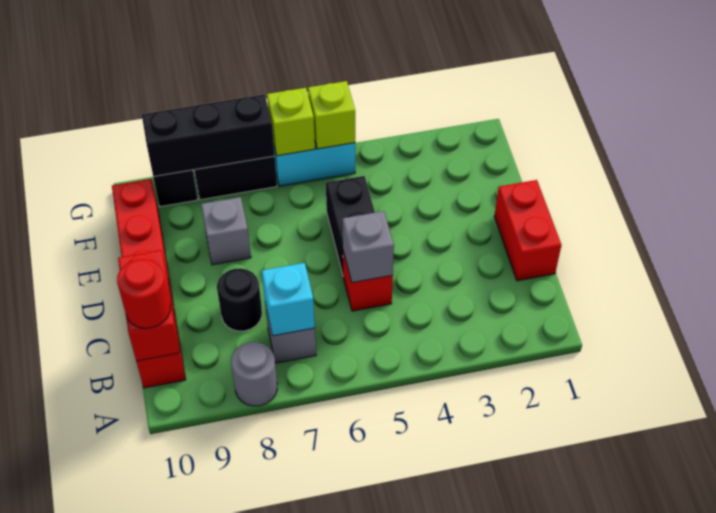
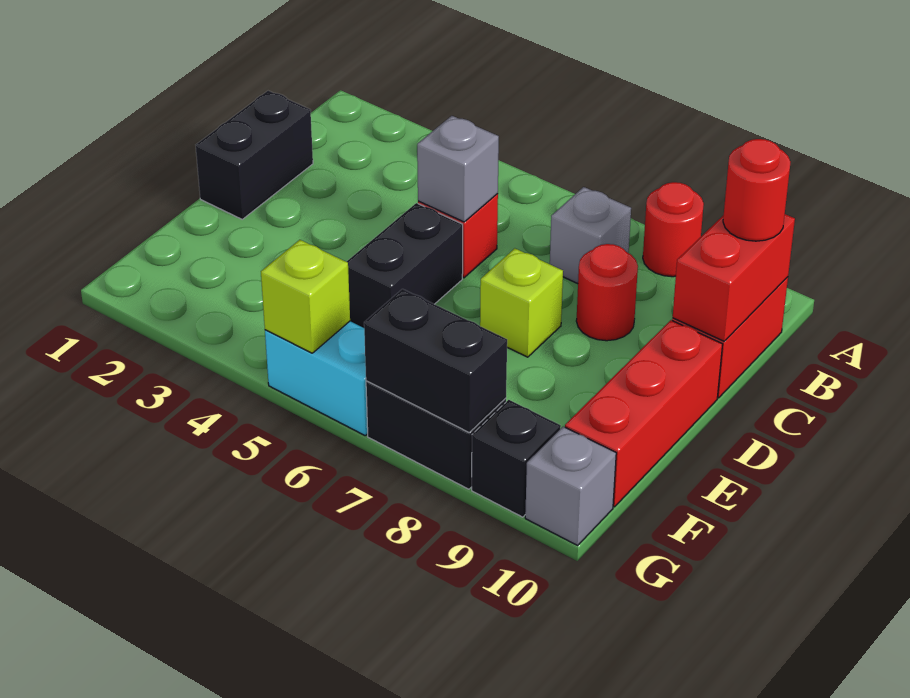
grey 1x1 round brick [231,342,277,406] -> red 1x1 round brick [643,182,704,277]
cyan 1x1 brick [262,263,315,336] -> none
red 1x2 brick [494,180,561,281] -> black 1x2 brick [196,91,313,219]
black 1x1 round brick [217,268,262,331] -> red 1x1 round brick [576,244,638,341]
grey 1x1 brick [201,197,251,265] -> grey 1x1 brick moved to [525,427,616,545]
lime 1x1 brick [267,88,315,156] -> lime 1x1 brick moved to [480,248,563,357]
black 1x3 brick [142,94,275,177] -> black 1x2 brick [364,289,507,432]

